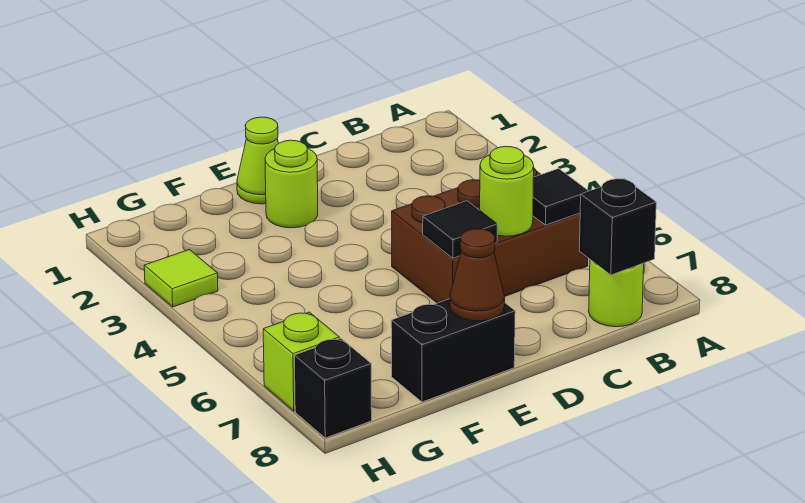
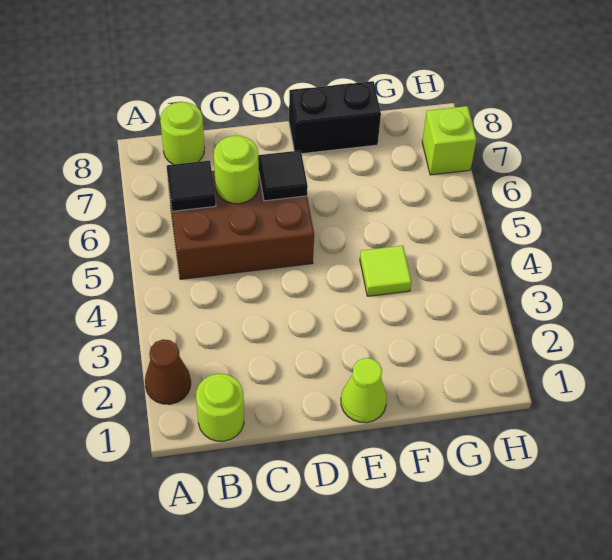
black 1x1 brick [579,179,656,275] -> none
lime 1x1 round brick [265,140,318,228] -> lime 1x1 round brick moved to [196,374,244,441]
brown 1x1 cone [450,229,505,321] -> brown 1x1 cone moved to [145,340,191,404]
lime 1x1 tile [144,250,218,307] -> lime 1x1 tile moved to [360,246,411,296]
black 1x1 brick [294,338,372,438] -> none

